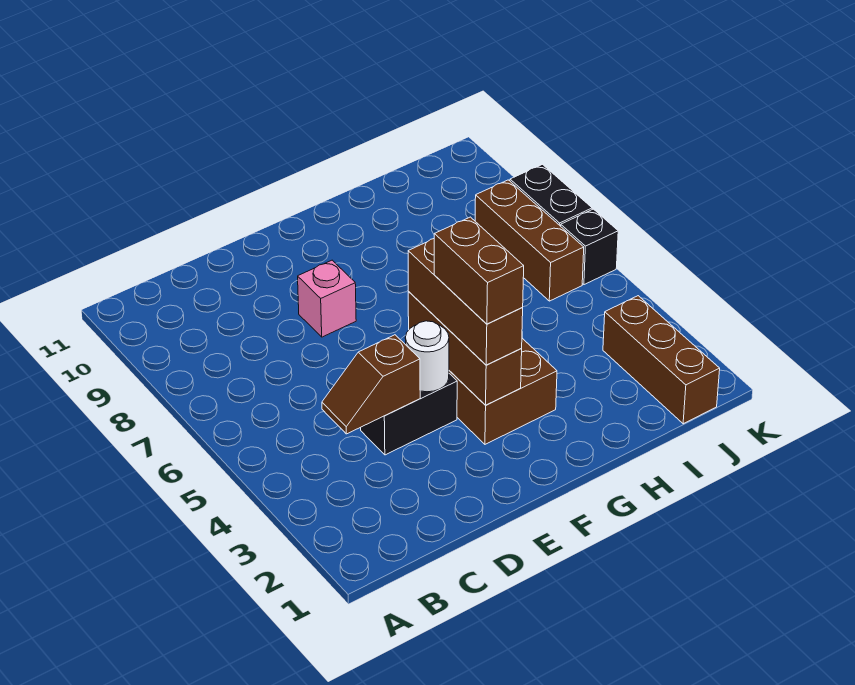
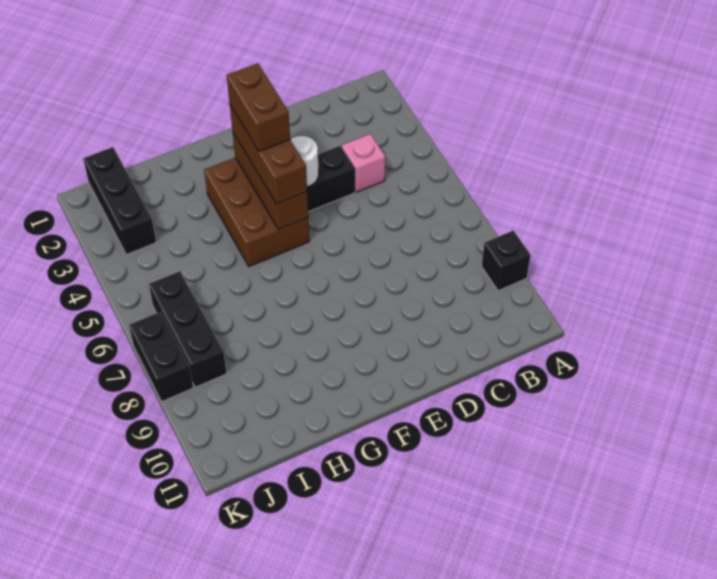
brown 1x2 slope [322,335,420,434] -> none
pink 1x1 brick [298,260,356,337] -> pink 1x1 brick moved to [342,134,385,192]
brown 1x3 brick [603,296,720,424] -> black 1x3 brick [83,147,156,255]
brown 1x3 brick [475,180,584,301] -> black 1x3 brick [149,271,227,387]
black 1x1 brick [561,209,618,285] -> black 1x1 brick moved to [482,230,530,291]

